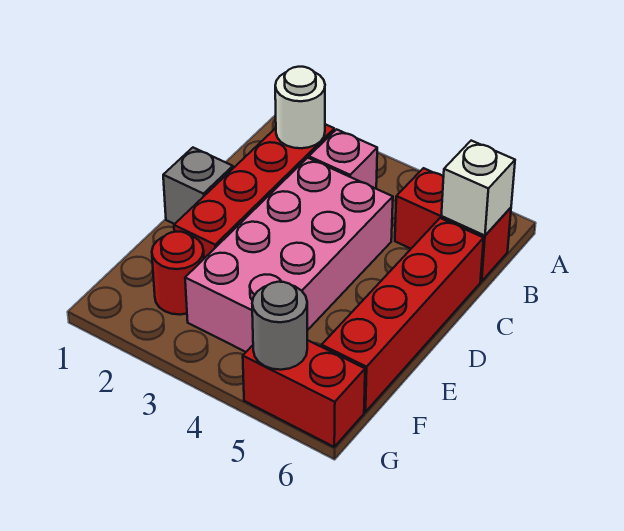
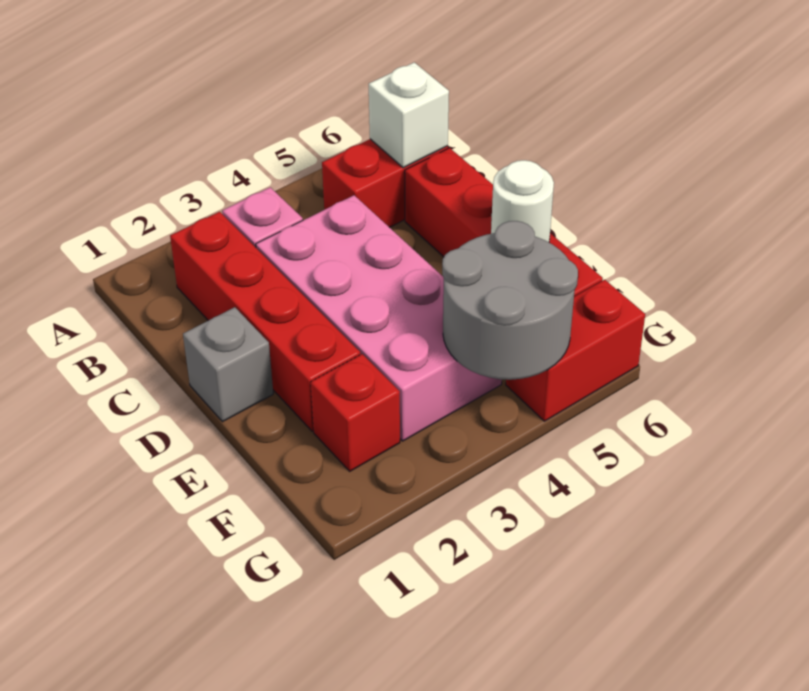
white 1x1 round brick [275,67,325,148] -> white 1x1 round brick moved to [491,160,554,242]
red 1x1 round brick [152,232,204,315] -> red 1x1 brick [311,354,400,471]
grey 1x1 round brick [252,282,307,370] -> grey 2x2 round brick [442,221,578,380]

